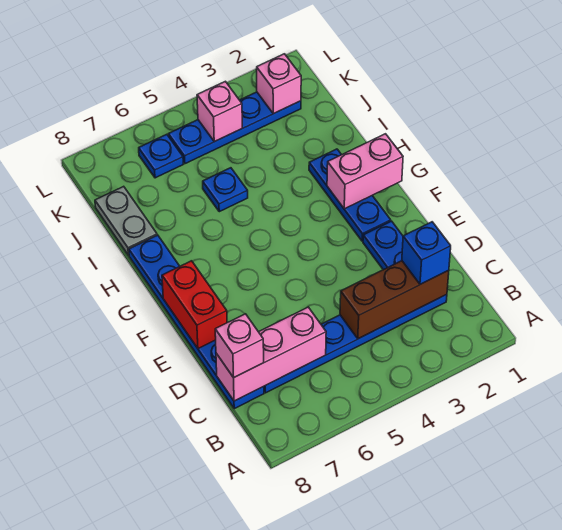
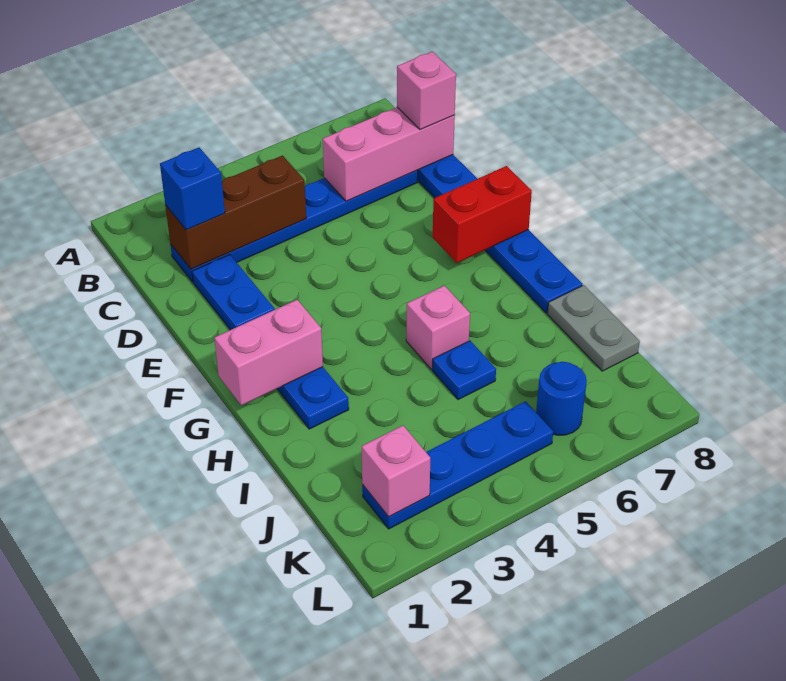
red 1x2 brick [162,261,227,349] -> red 1x2 brick turned to [433,166,532,263]
pink 1x1 brick [197,81,242,142] -> pink 1x1 brick moved to [406,286,470,369]
blue 1x1 plate [139,134,183,178] -> blue 1x1 round brick [536,362,587,435]

